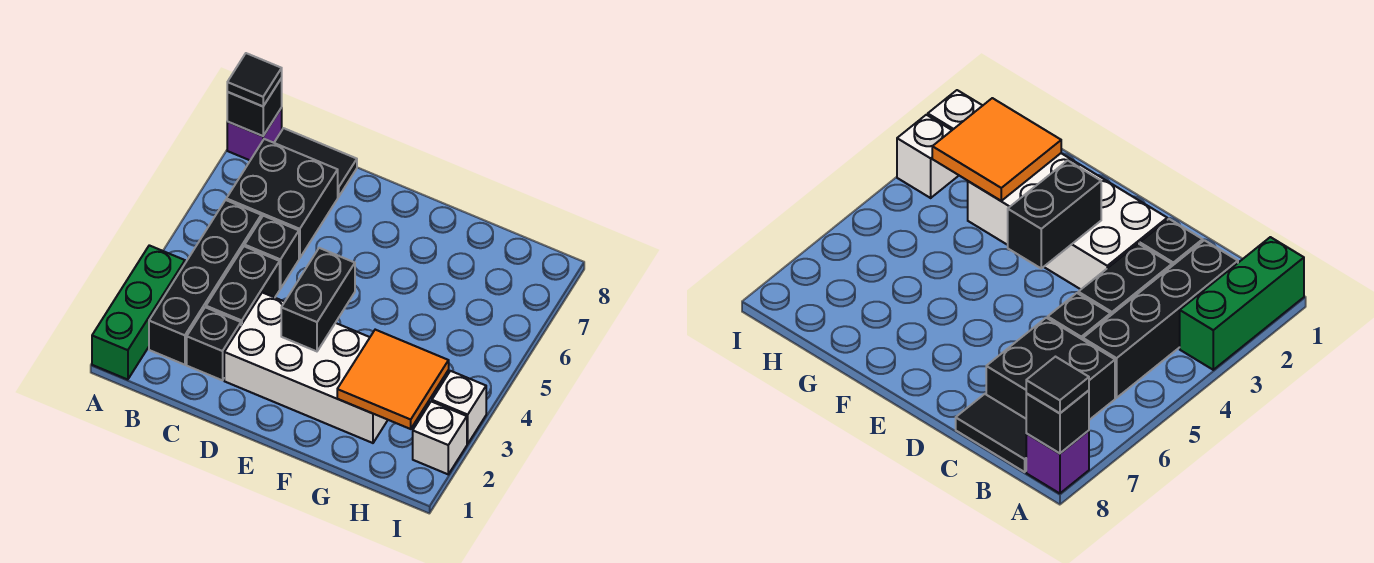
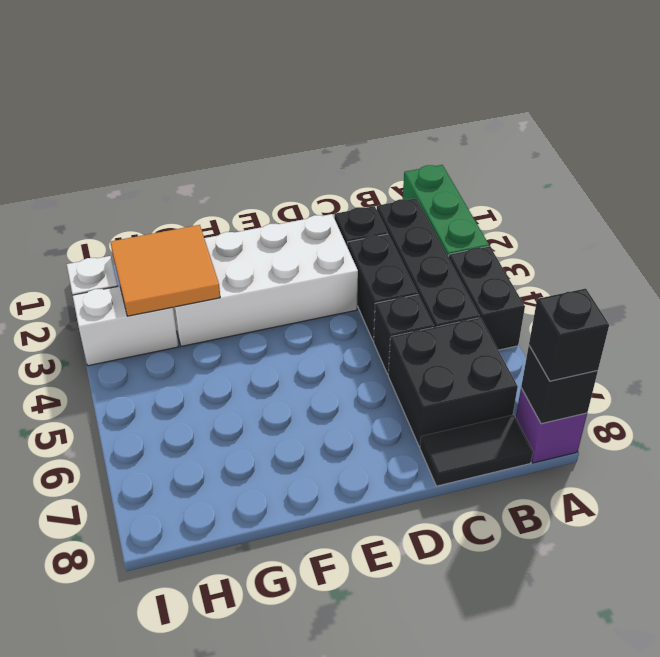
black 1x1 tile [227,53,282,106] -> black 1x1 brick [529,289,609,381]
black 1x2 brick [281,248,355,351] -> black 1x2 brick moved to [449,246,525,350]
white 1x1 brick [432,371,486,444] -> white 1x2 brick [73,286,179,366]

